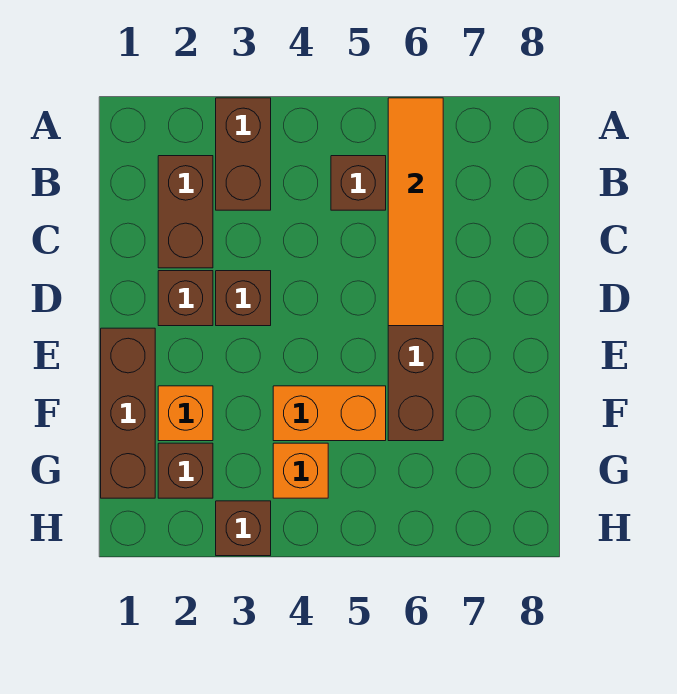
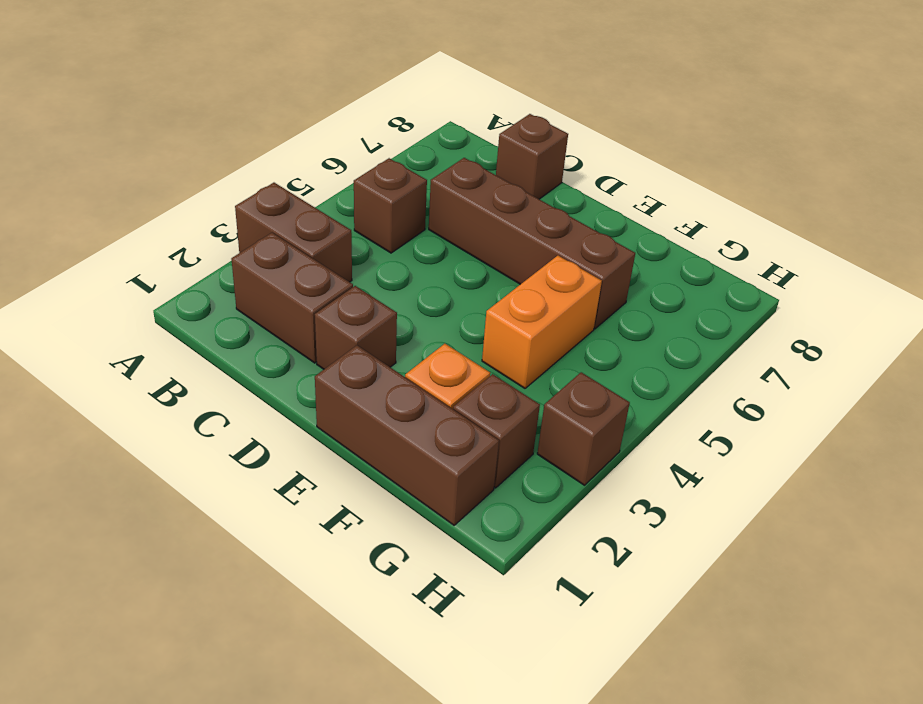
orange 1x4 tile [388,98,443,326] -> none
brown 1x1 brick [216,271,271,326] -> brown 1x1 brick moved to [496,114,568,199]
orange 1x1 brick [273,443,328,498] -> none

